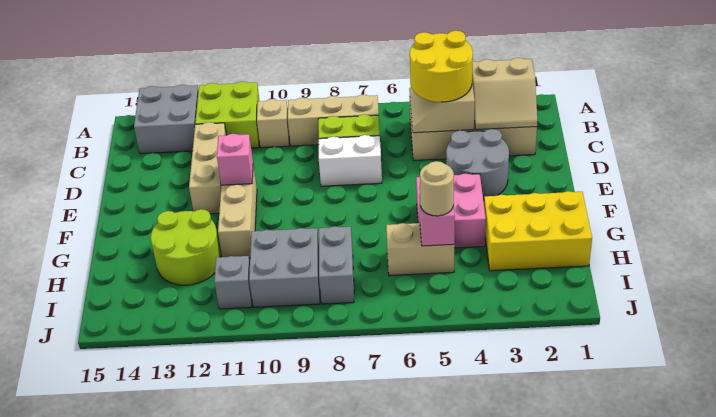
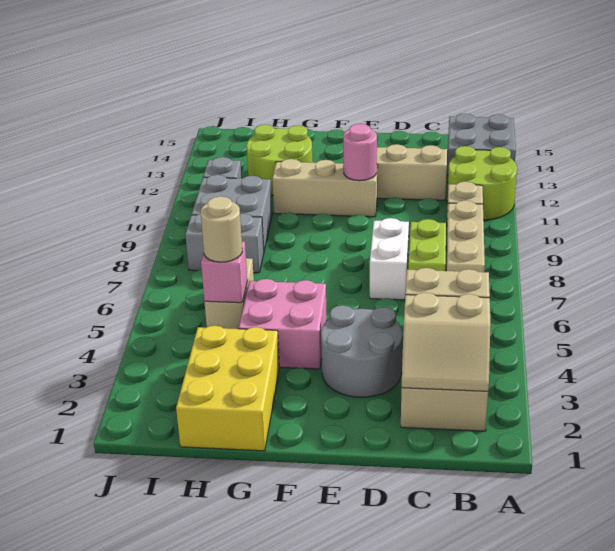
lime 2x2 brick [195,81,260,148] -> lime 2x2 round brick [447,146,517,220]
tan 2x2 slope [472,58,537,130] -> tan 2x2 slope turned to [401,293,490,391]
yellow 2x2 round brick [410,31,473,102] -> none
pink 1x1 brick [217,134,253,185] -> pink 1x1 round brick [343,124,377,181]

